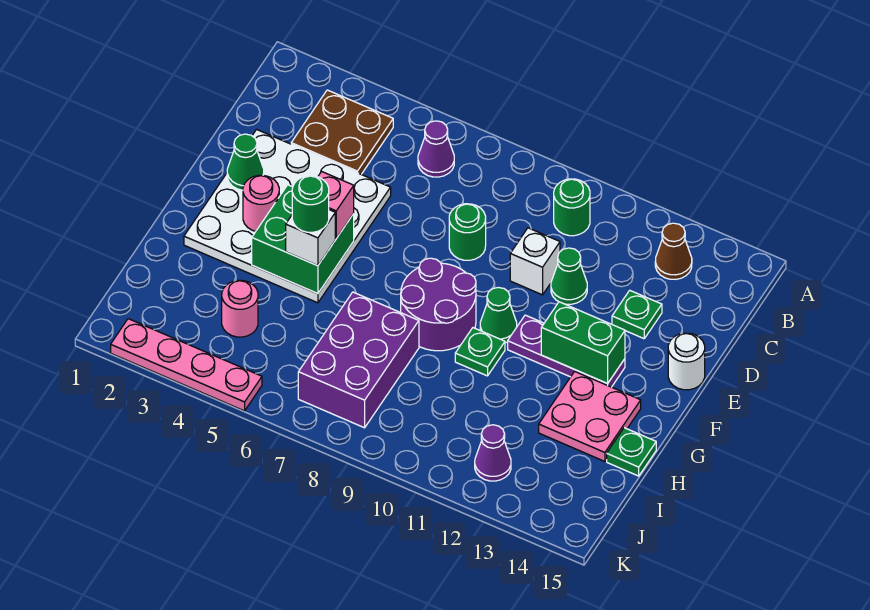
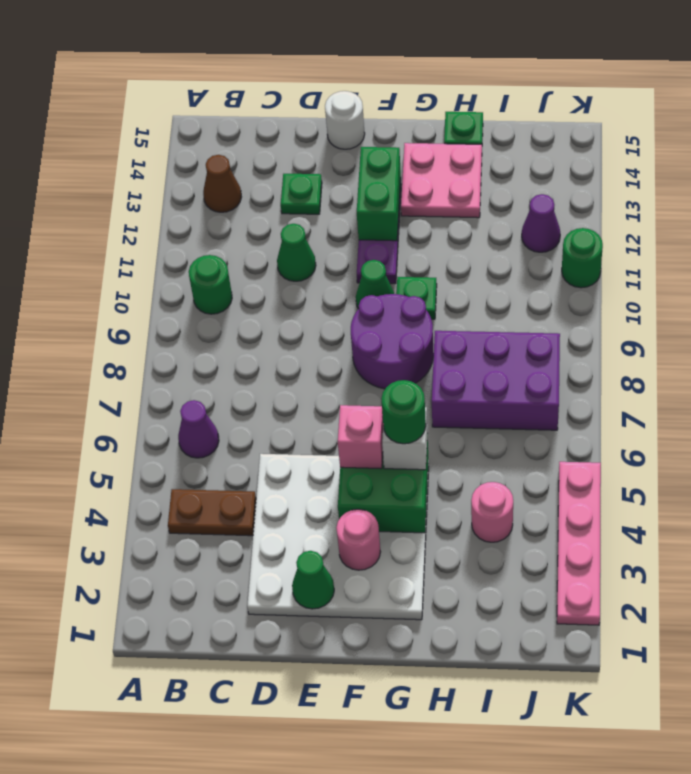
brown 2x2 plate [291,90,393,174] -> brown 1x2 plate [168,489,256,536]
green 1x1 round brick [449,204,486,260] -> green 1x1 round brick moved to [562,228,603,288]
white 1x1 brick [510,228,560,295] -> none

